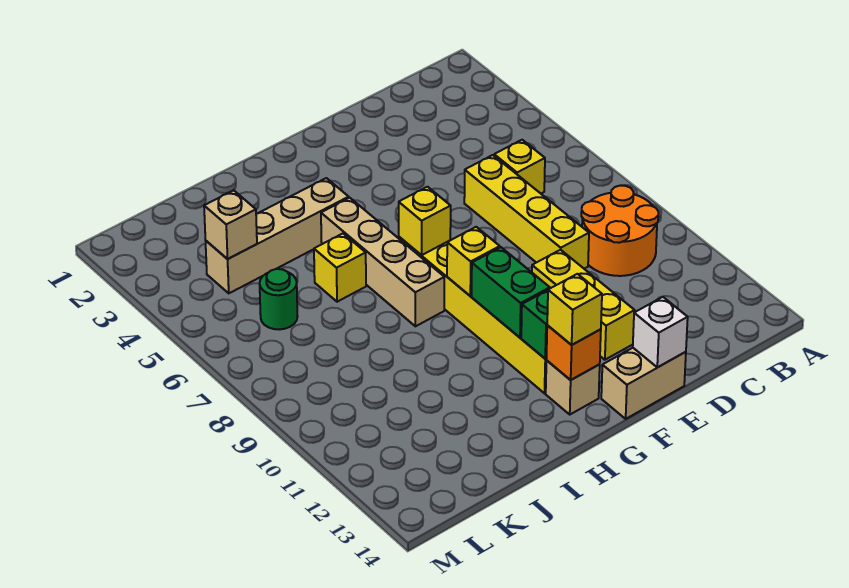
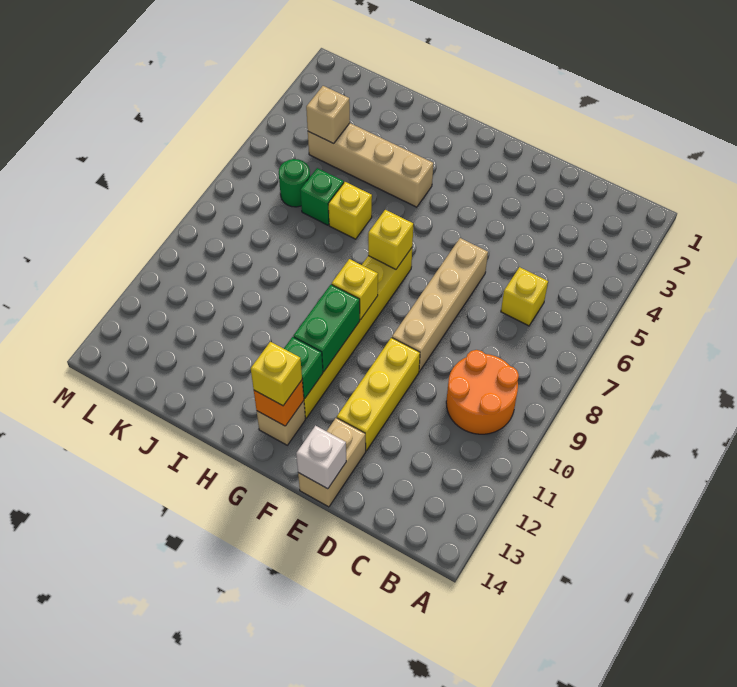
yellow 1x4 brick [464,155,589,269] -> none
tan 1x2 brick [601,348,686,419] -> tan 1x2 brick turned to [298,418,366,507]
tan 1x4 brick [321,198,444,326] -> tan 1x4 brick moved to [392,238,488,371]
none -> green 1x1 brick [300,168,344,225]

